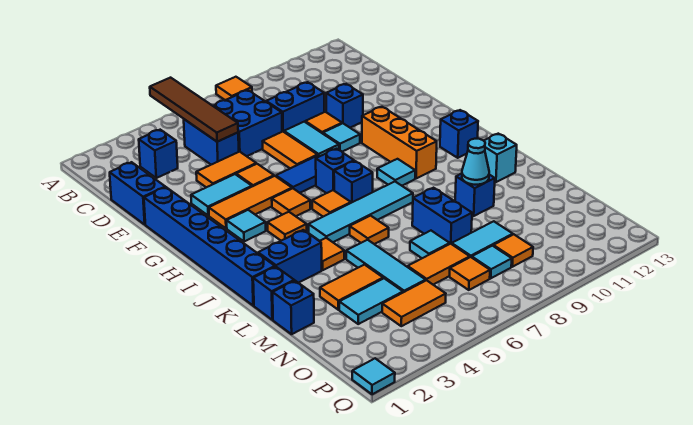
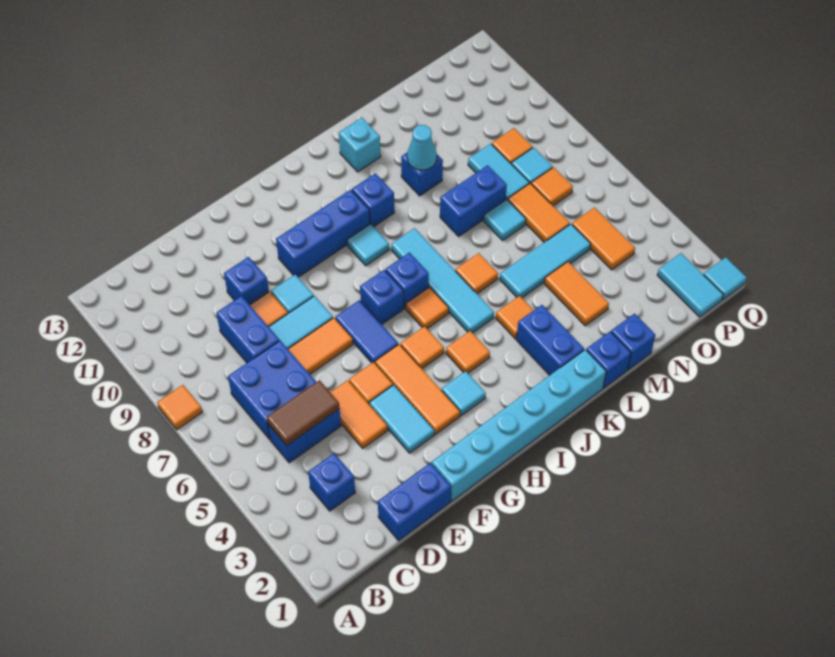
brown 1x4 tile [150,78,238,142] -> brown 1x2 tile [266,380,340,446]
blue 1x6 brick [144,187,275,306] -> cyan 1x6 brick [432,350,606,501]
orange 1x3 brick [362,107,437,179] -> blue 1x3 brick [276,190,370,277]
blue 1x1 brick [440,110,478,158] -> blue 1x1 brick moved to [352,173,394,227]
cyan 1x2 tile [339,278,403,324] -> cyan 1x2 tile moved to [657,253,724,317]

